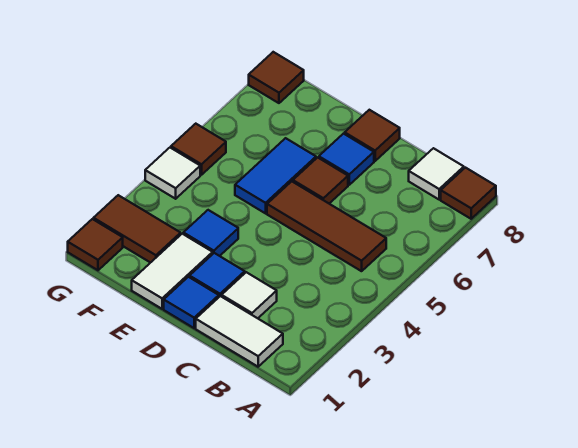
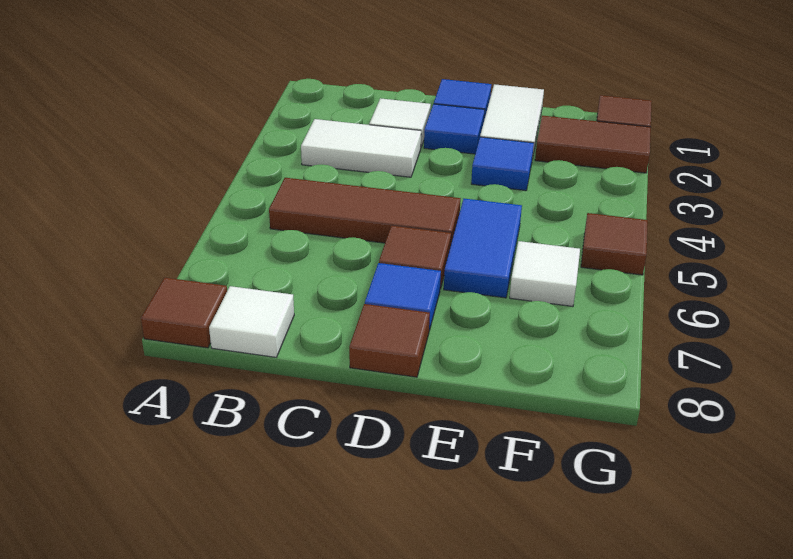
white 1x2 tile [196,296,283,367] -> white 1x2 tile moved to [301,119,421,177]
white 1x1 tile [145,148,200,199] -> white 1x1 tile moved to [510,241,580,306]
brown 1x1 tile [249,52,304,103] -> none

